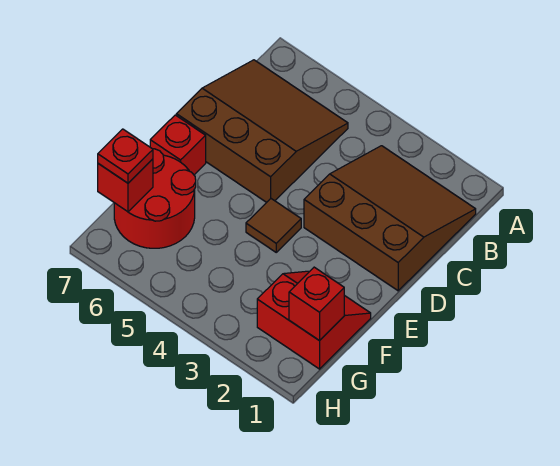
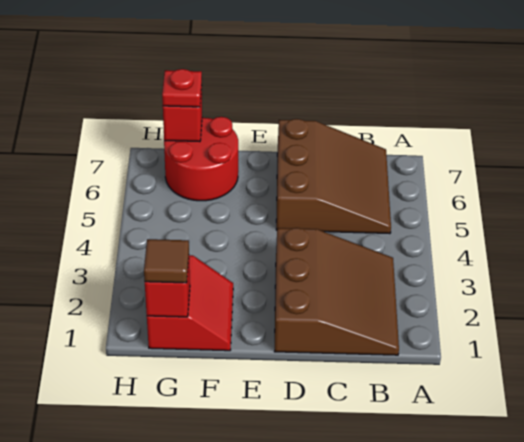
brown 1x1 tile [246,199,301,252] -> brown 1x1 tile moved to [144,239,189,283]
red 1x1 brick [150,115,206,175] -> none

